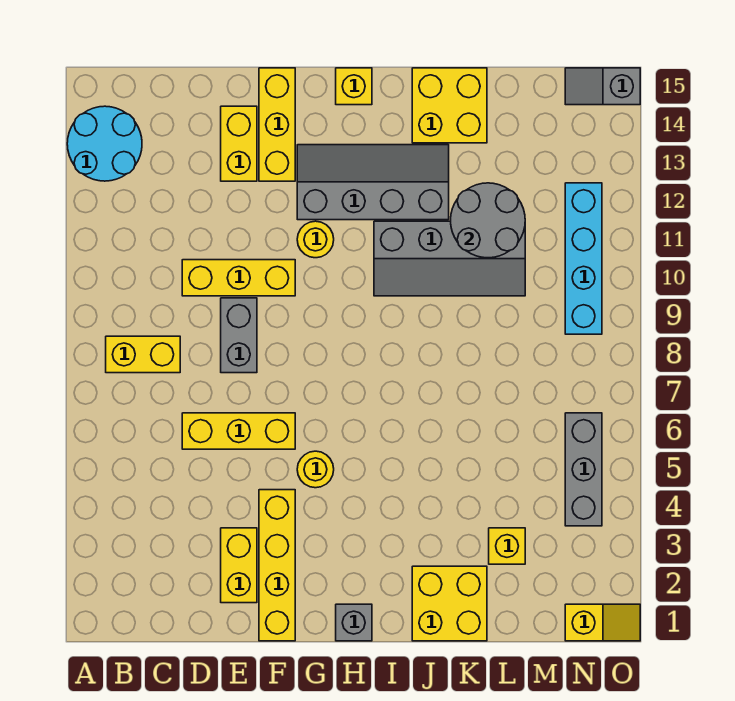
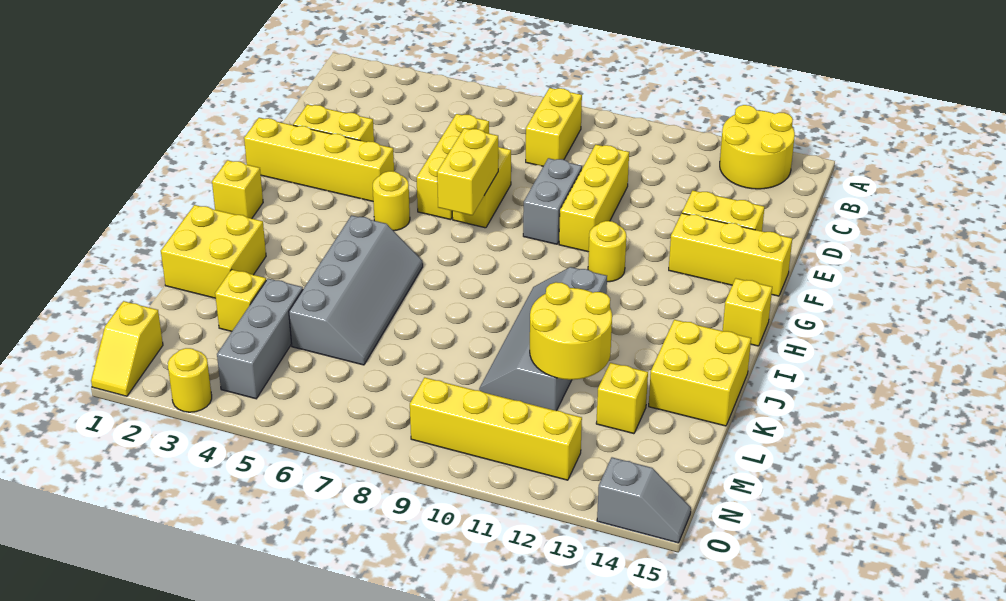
cyan 2x2 round brick [67,106,142,181] -> yellow 2x2 round brick [720,105,795,189]
none -> yellow 1x2 brick [452,147,511,228]
grey 1x2 brick [221,298,257,373] -> grey 1x2 brick turned to [523,158,582,244]
none -> yellow 1x2 brick [437,128,498,215]
grey 2x4 slope [297,145,449,220] -> grey 2x4 slope moved to [289,215,423,365]
grey 1x1 brick [336,604,372,641] -> yellow 1x1 brick [212,160,263,219]
grey 2x2 round brick [451,183,525,258] -> yellow 2x2 round brick [530,282,612,380]
none -> yellow 1x1 brick [596,363,648,434]
grey 1x3 brick [565,413,602,526] -> grey 1x3 brick turned to [217,279,303,399]
cyan 1x4 brick [565,183,602,334] -> yellow 1x4 brick [410,378,582,480]
grey 1x2 slope [565,68,640,105] -> grey 1x2 slope turned to [597,457,691,543]
none -> yellow 1x1 round brick [168,348,212,412]

